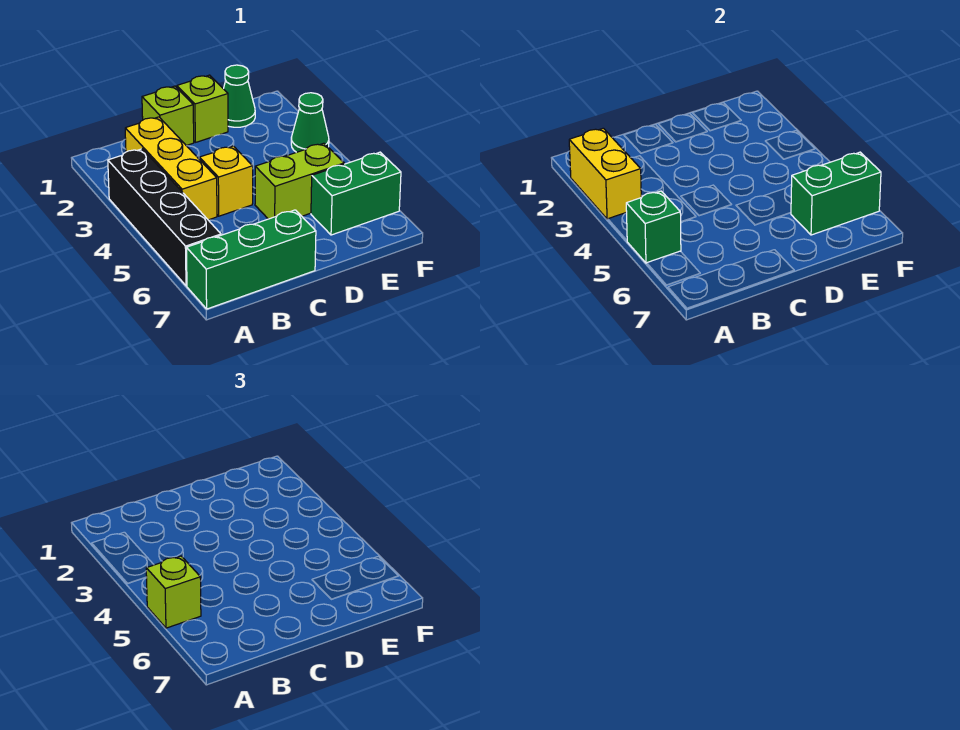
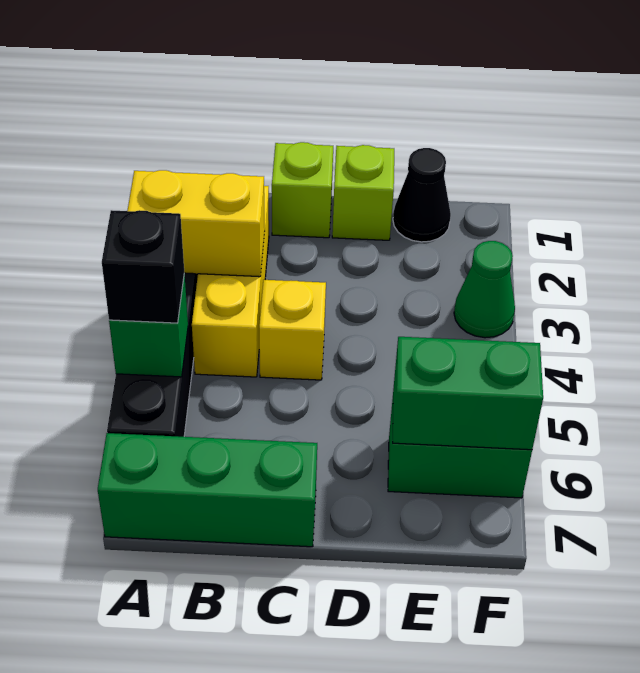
yellow 1x2 brick [569,128,641,219] -> yellow 1x2 brick turned to [127,170,265,277]
lime 1x1 brick [146,556,201,628] -> black 1x1 brick [102,210,184,323]
lime 1x2 brick [255,143,344,219] -> none
green 1x1 cone [224,65,255,127] -> black 1x1 cone [393,148,451,242]

